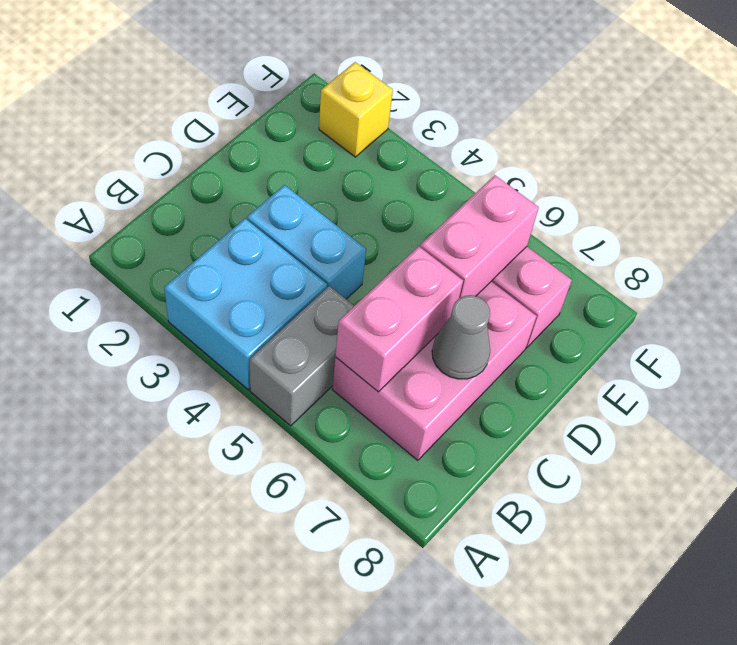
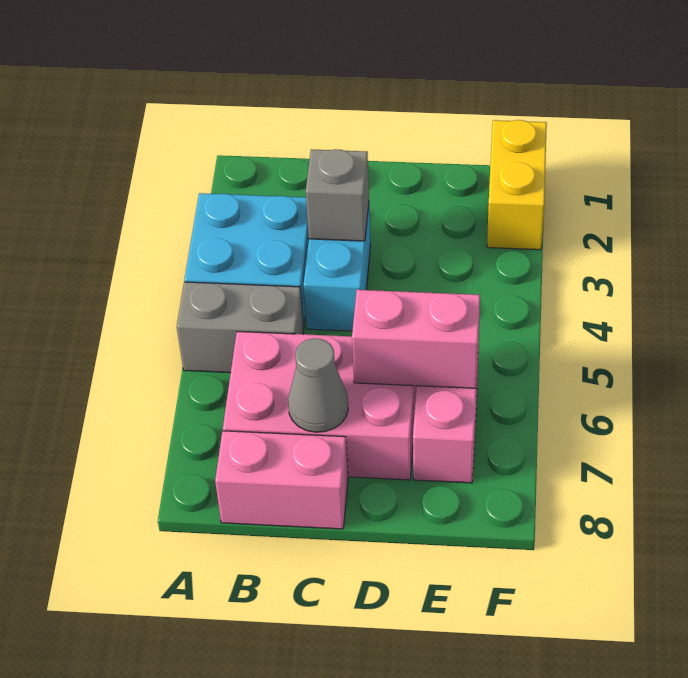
pink 1x2 brick [335,246,463,392] -> pink 1x2 brick moved to [215,431,348,529]
none -> grey 1x1 brick [306,149,369,241]
yellow 1x1 brick [319,62,393,157] -> yellow 1x2 brick [487,120,547,250]

